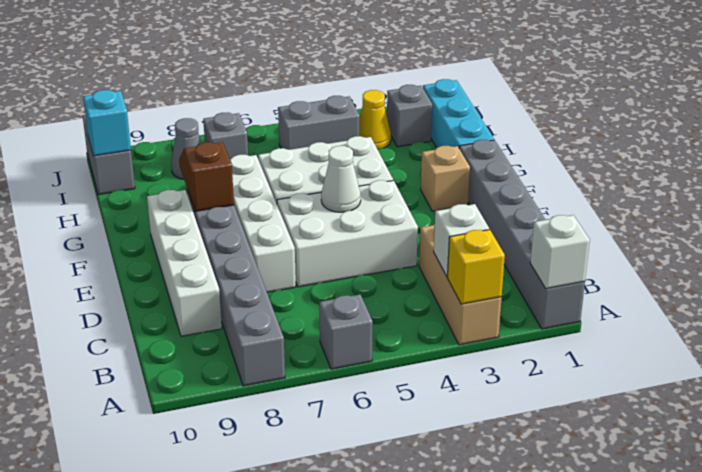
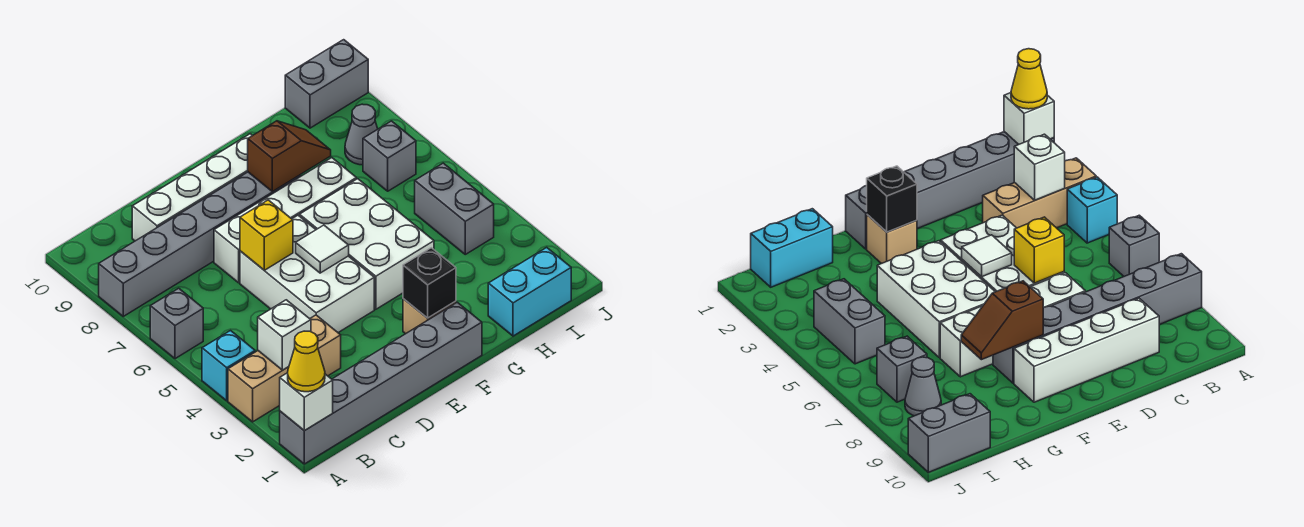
yellow 1x1 brick [447,230,505,304] -> yellow 1x1 brick moved to [240,200,293,270]
white 1x1 cone [321,146,361,212] -> white 1x1 tile [296,225,349,273]
none -> black 1x1 brick [403,248,456,318]
cyan 1x3 brick [423,79,494,148] -> cyan 1x2 brick [488,247,571,336]
grey 1x1 brick [387,85,432,147] -> none
yellow 1x1 cone [359,90,391,149] -> yellow 1x1 cone moved to [288,331,325,392]
cyan 1x1 brick [83,90,131,156] -> cyan 1x1 brick moved to [202,331,255,401]

